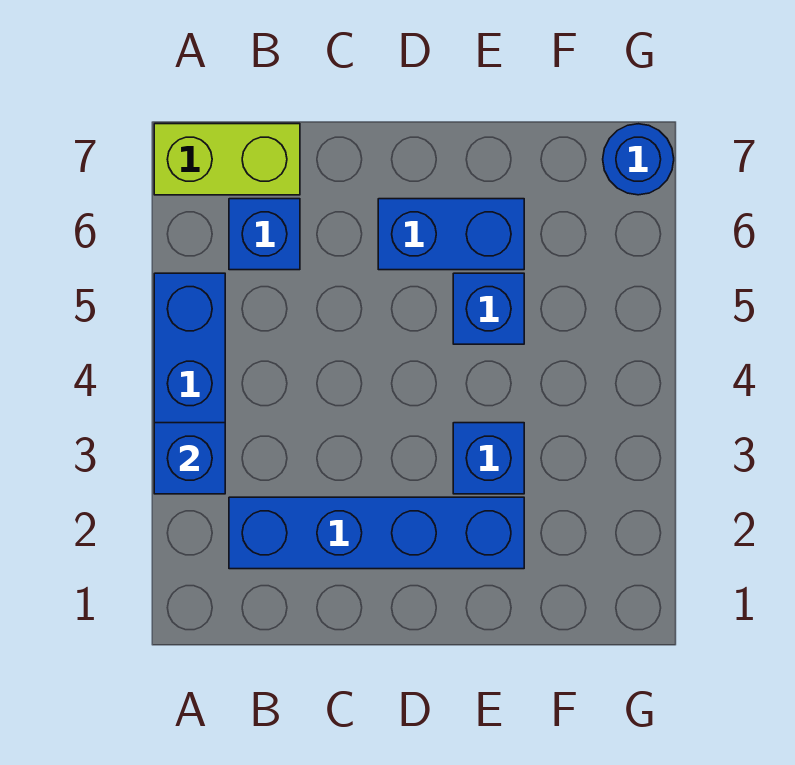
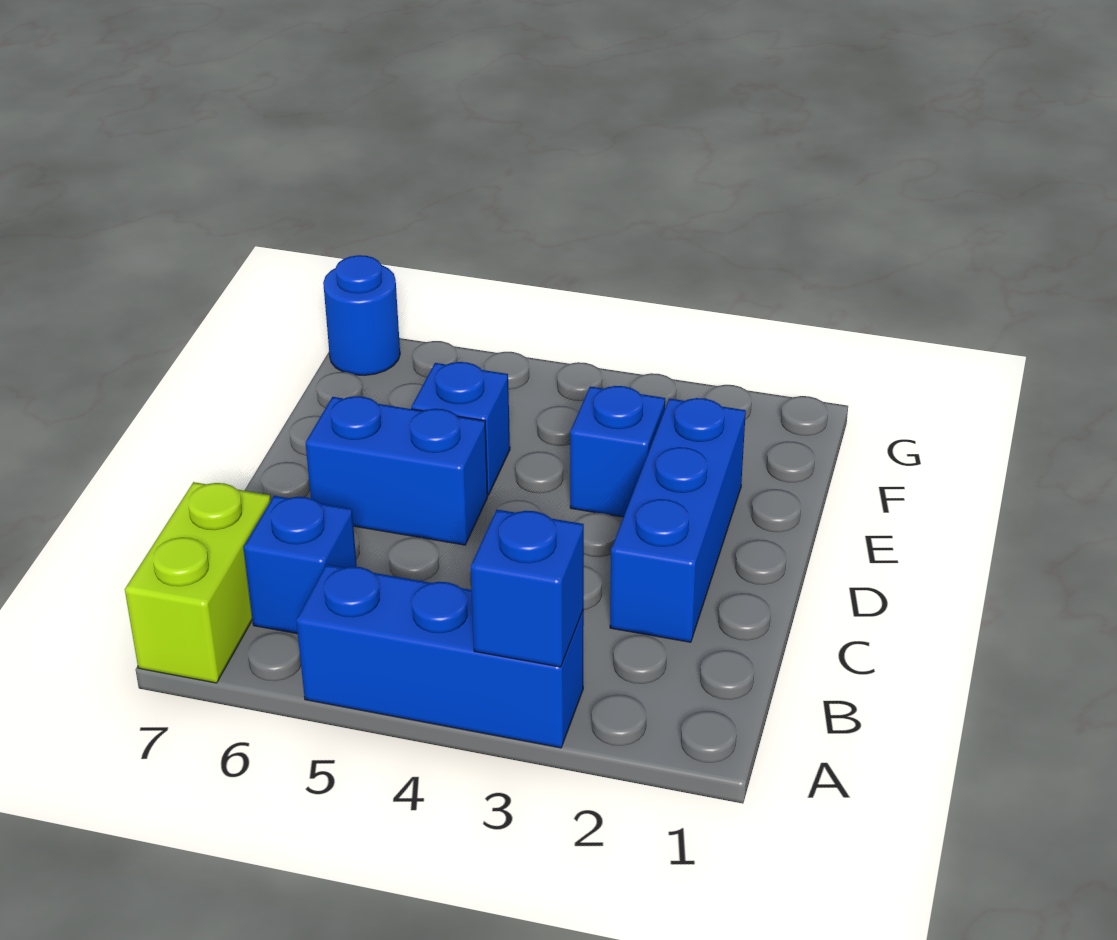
blue 1x4 brick [229,497,524,569] -> blue 1x3 brick [610,398,746,642]
blue 1x2 brick [378,199,524,270] -> blue 1x2 brick turned to [305,396,488,545]

